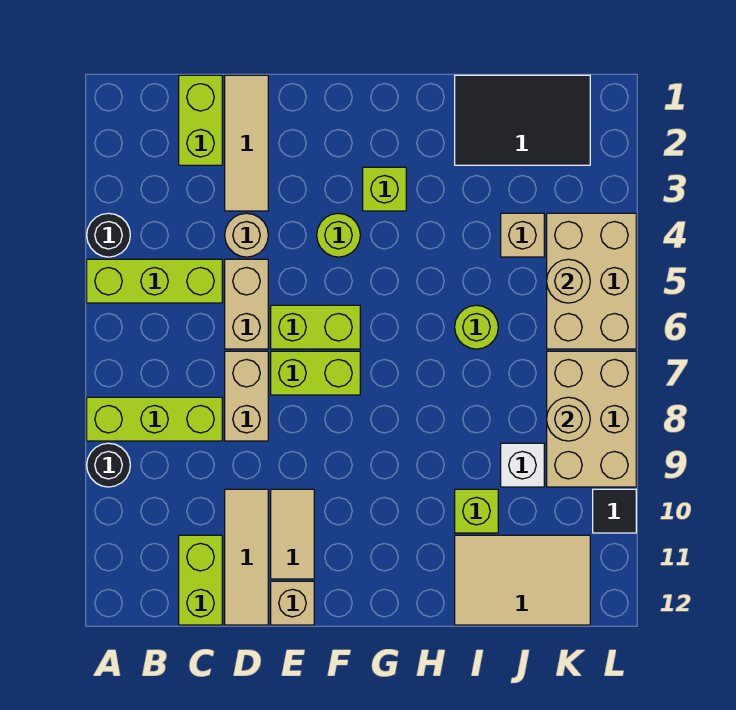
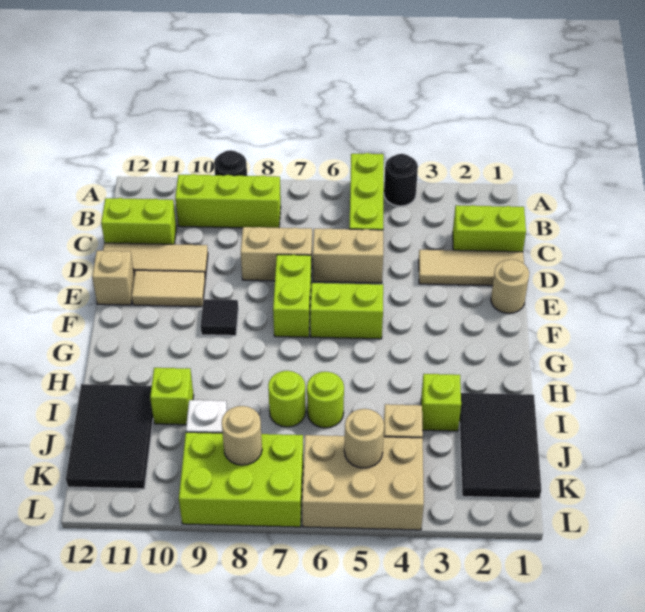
lime 1x3 brick [87,397,222,441] -> lime 1x3 brick turned to [175,174,281,228]
tan 1x1 round brick [225,213,268,257] -> tan 1x1 round brick moved to [491,259,529,313]
lime 1x2 brick [271,305,360,349] -> lime 1x2 brick turned to [310,283,383,339]
lime 1x1 round brick [317,213,360,257] -> lime 1x1 round brick moved to [268,371,306,427]
lime 1x1 brick [363,167,406,211] -> lime 1x1 brick moved to [421,374,461,431]
tan 2x3 tile [455,535,590,625] -> black 2x3 tile [66,384,153,489]
tan 2x3 brick [547,351,636,487] -> lime 2x3 brick [179,432,303,527]
black 1x1 tile [593,489,636,533] -> black 1x1 tile moved to [201,299,238,336]

